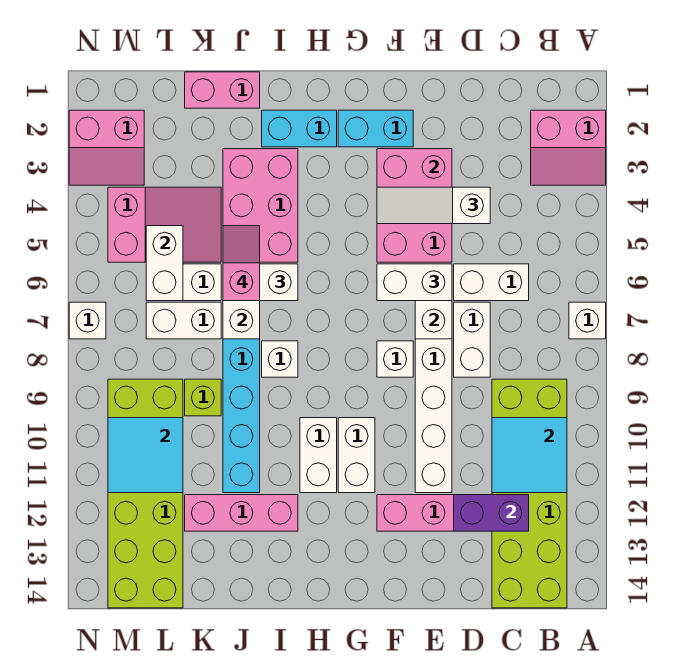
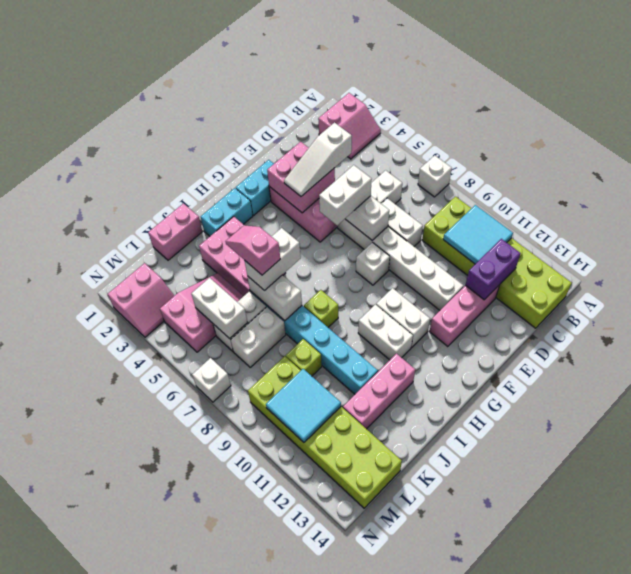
white 1x1 brick [262,341,298,377] -> lime 1x1 brick [304,290,338,327]

